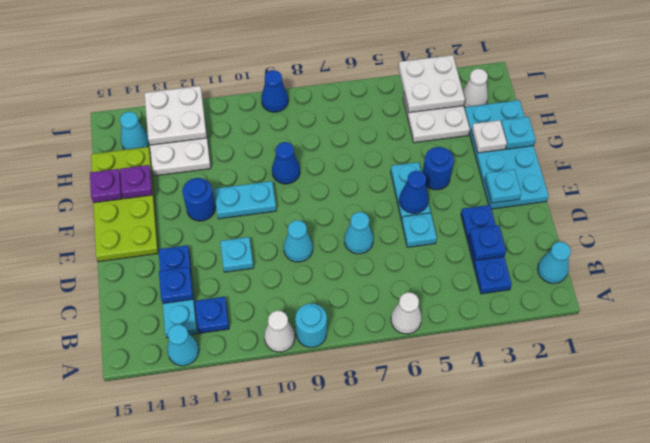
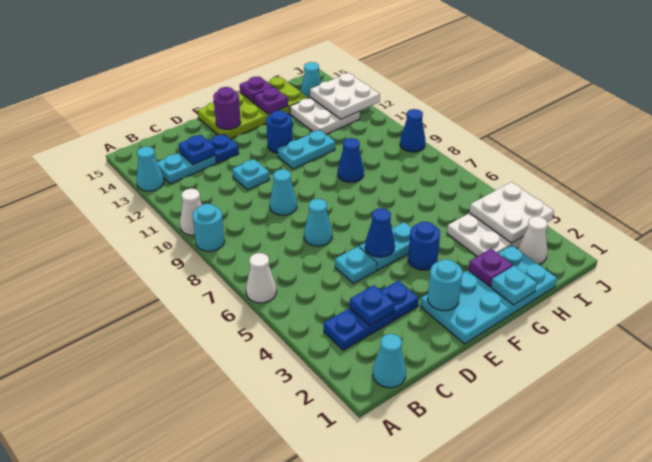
blue 1x1 plate [195,297,229,333] -> none
cyan 1x1 plate [485,169,521,203] -> cyan 1x1 round brick [428,259,462,311]
none -> purple 1x1 round brick [213,87,241,130]
cyan 1x2 plate [214,181,276,219] -> cyan 1x2 plate turned to [278,130,335,169]
white 1x1 plate [472,120,507,153] -> purple 1x1 plate [468,249,513,286]

